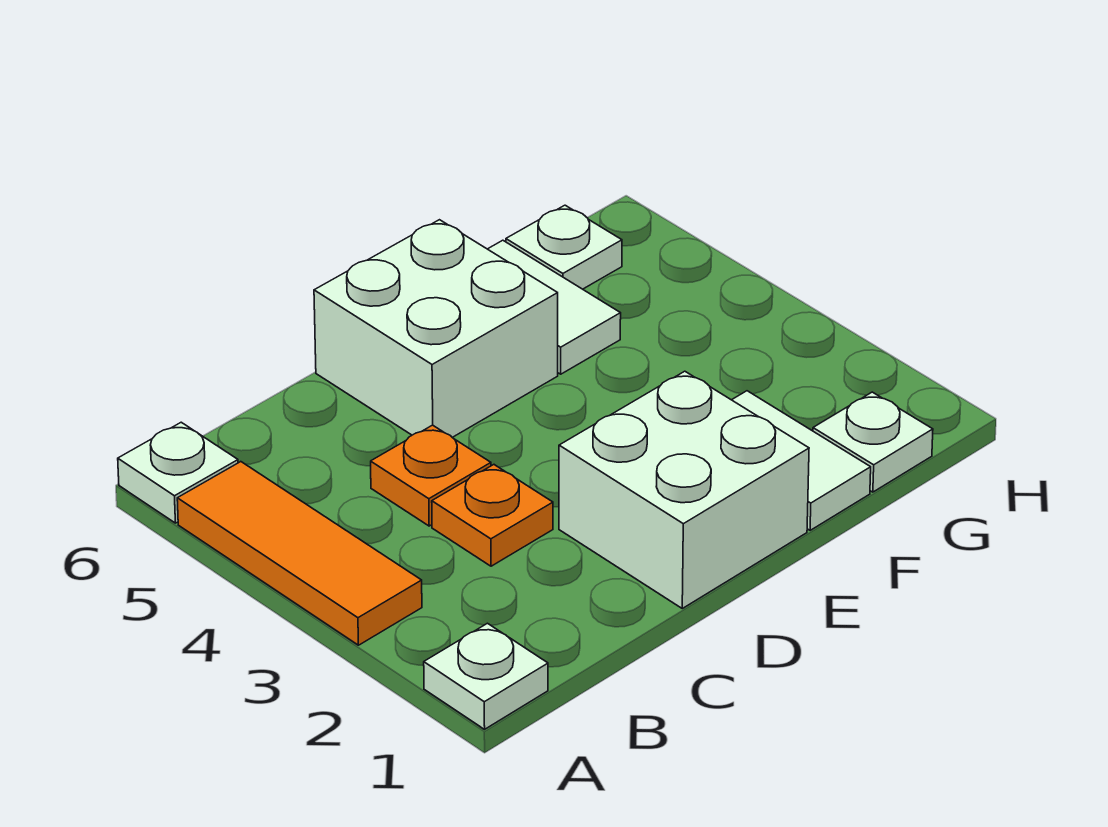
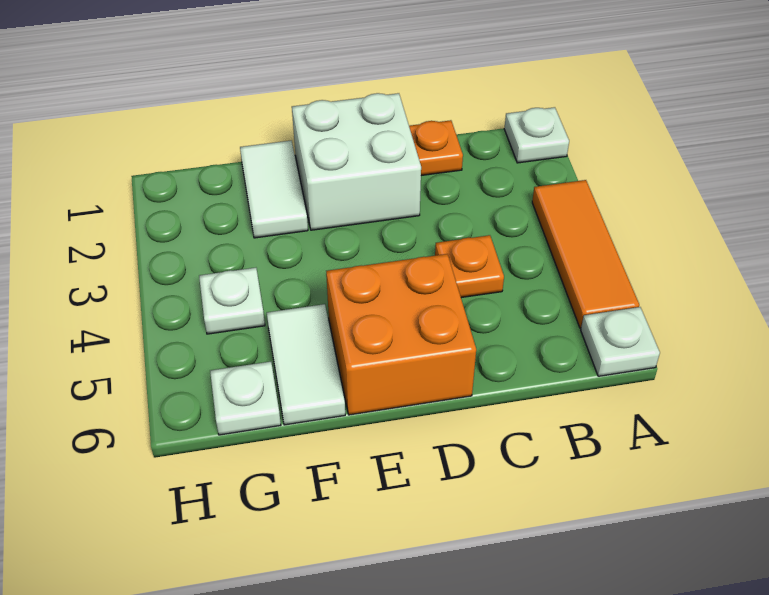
orange 1x1 plate [432,465,553,566] -> orange 1x1 plate moved to [409,120,463,176]
white 2x2 brick [314,220,558,437] -> orange 2x2 brick [326,254,476,415]
white 1x1 plate [813,392,933,492] -> white 1x1 plate moved to [199,268,265,334]

